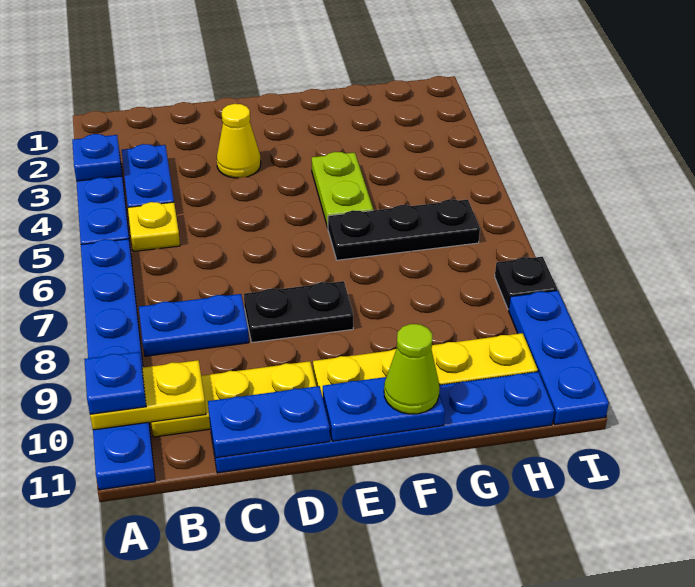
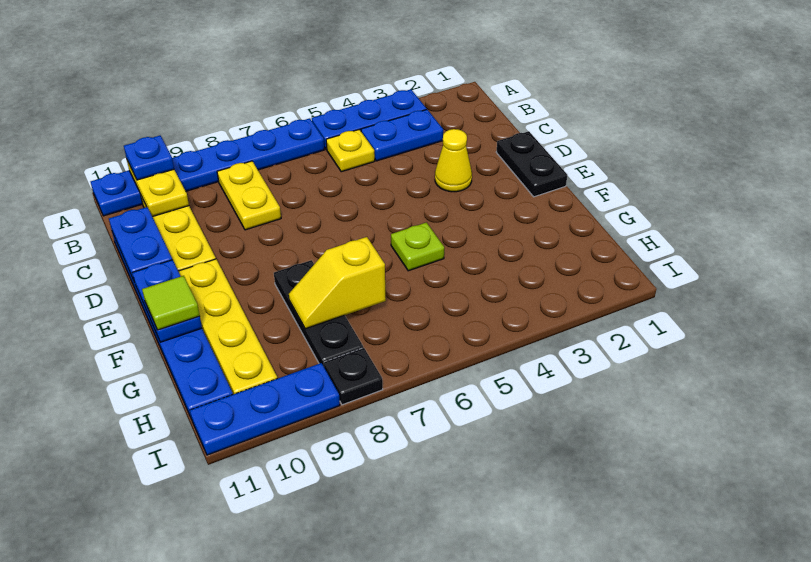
blue 1x1 plate [72,134,122,181] -> none
blue 1x2 plate [139,294,249,356] -> yellow 1x2 plate [217,161,281,230]
black 1x2 plate [244,281,353,342] -> black 1x2 plate moved to [496,131,567,197]
lime 1x2 plate [312,152,373,228] -> lime 1x1 plate [391,222,444,271]
black 1x3 plate [328,199,480,260] -> black 1x3 plate moved to [274,260,363,366]
lime 1x1 cone [384,324,440,414] -> lime 1x1 tile [142,276,200,330]
none -> yellow 1x2 slope [289,237,386,329]

